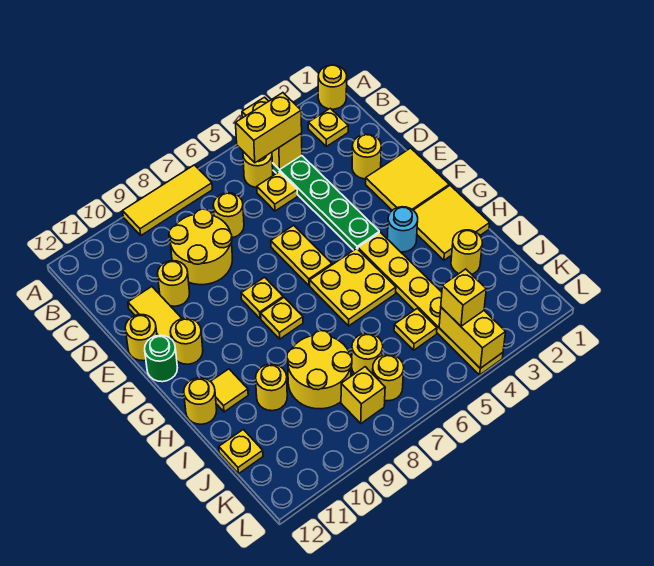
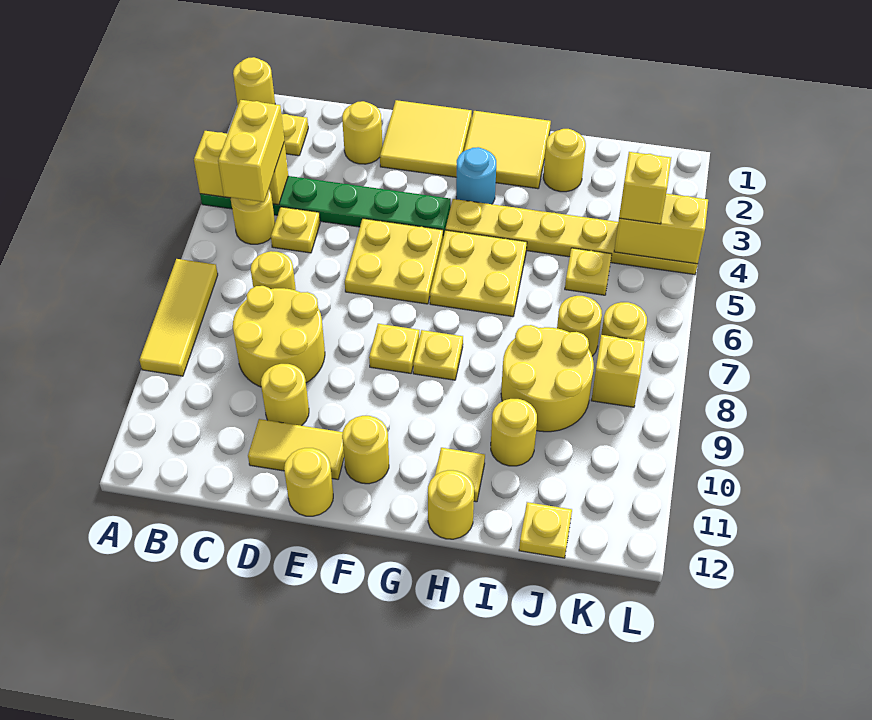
yellow 1x2 plate [271,225,332,285] -> yellow 2x2 plate [345,219,443,304]
green 1x1 round brick [145,335,177,382] -> none

